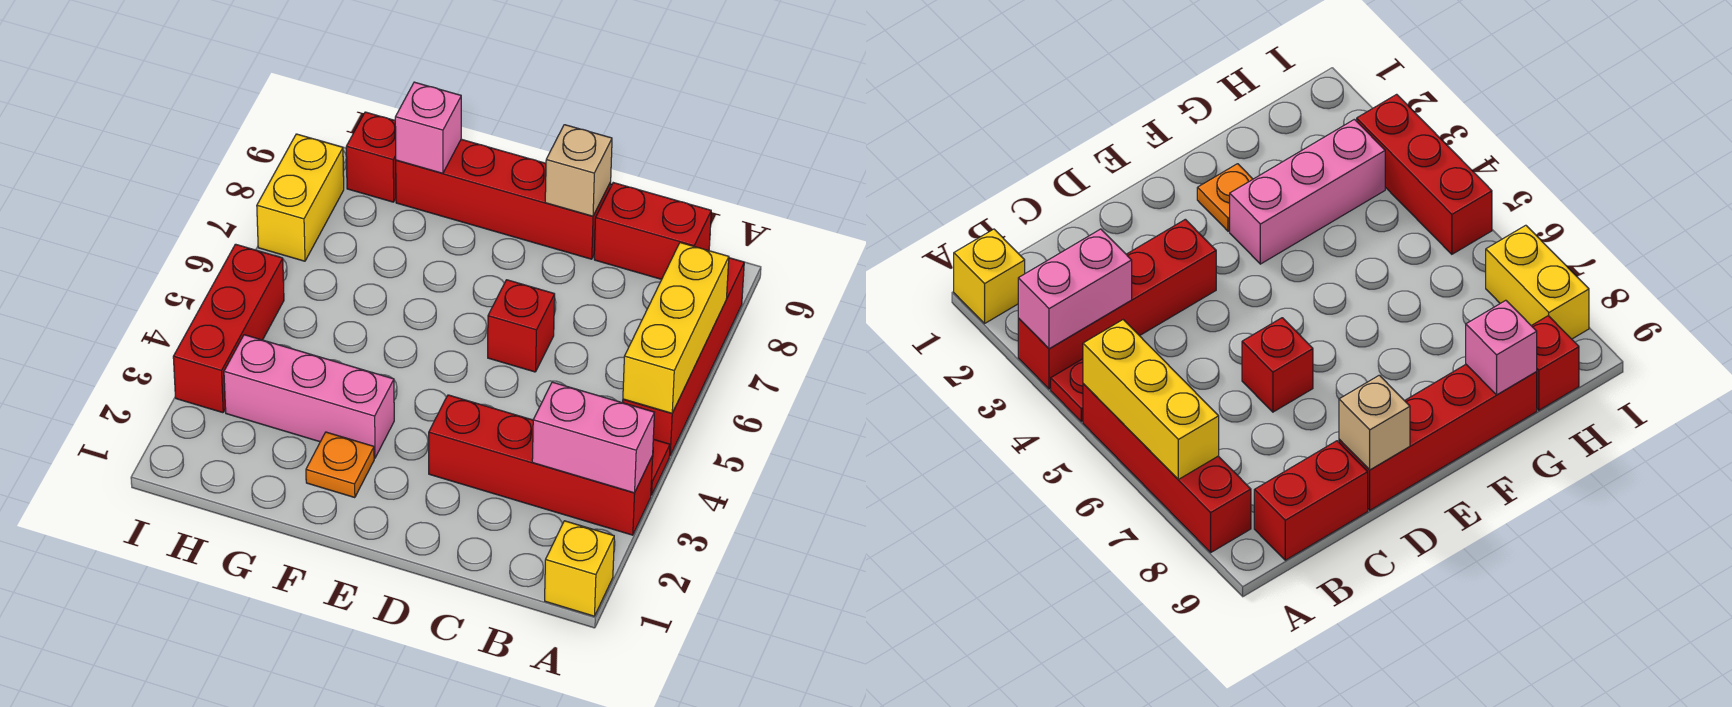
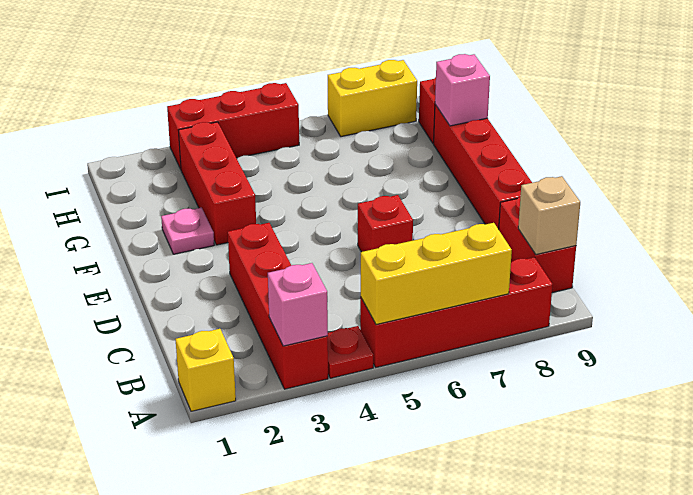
pink 1x2 brick [532,382,654,493] -> pink 1x1 brick [268,263,328,346]
tan 1x1 brick [545,125,612,216] -> tan 1x1 brick moved to [518,176,580,255]
orange 1x1 plate [306,432,374,498] -> pink 1x1 plate [161,208,214,254]
pink 1x3 brick [224,335,394,458] -> red 1x3 brick [178,122,256,245]

